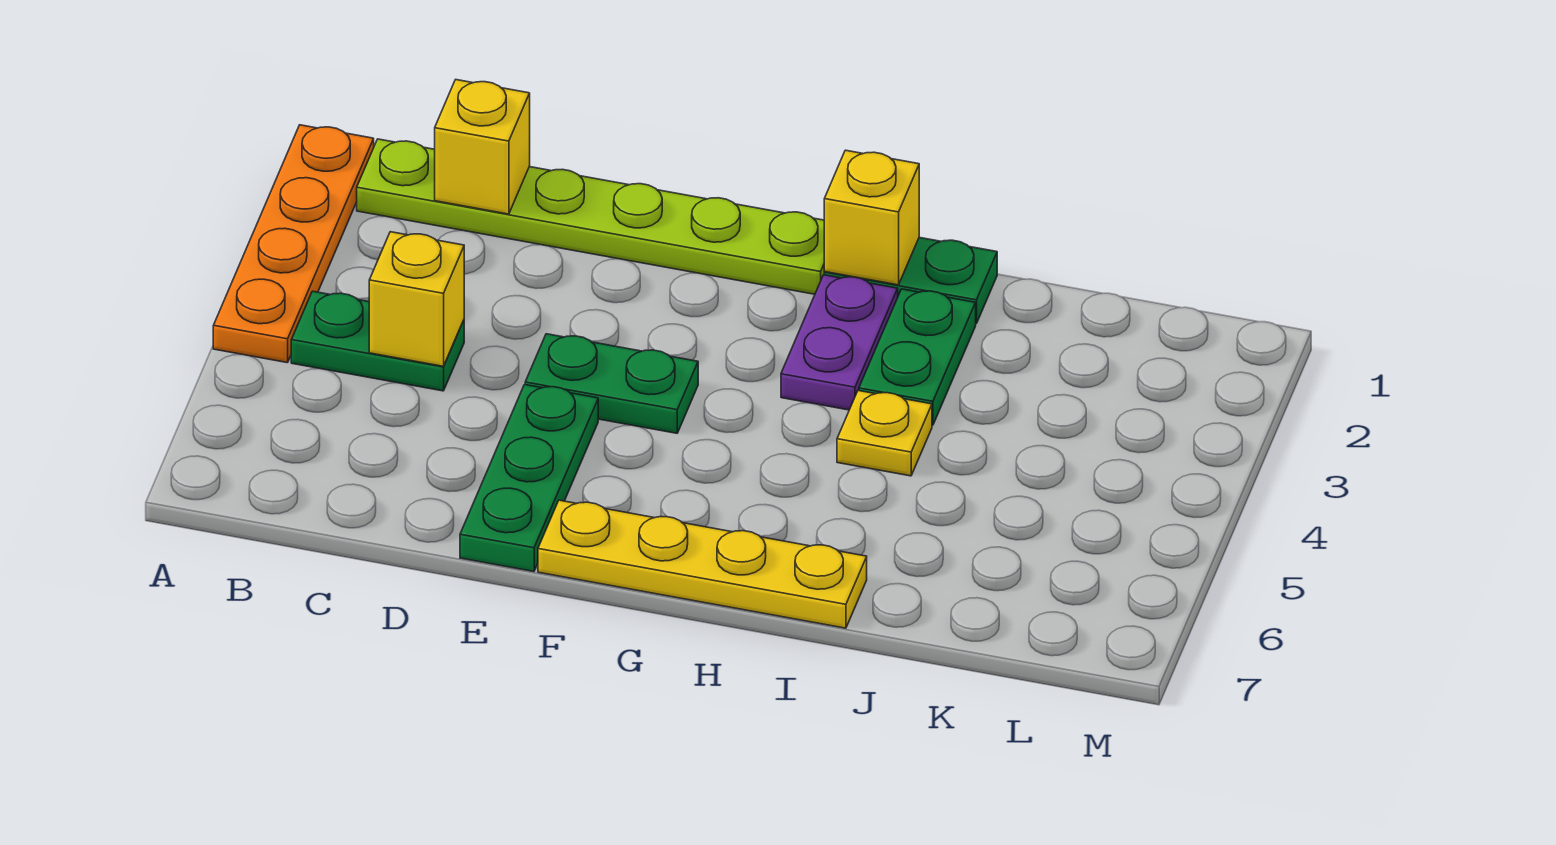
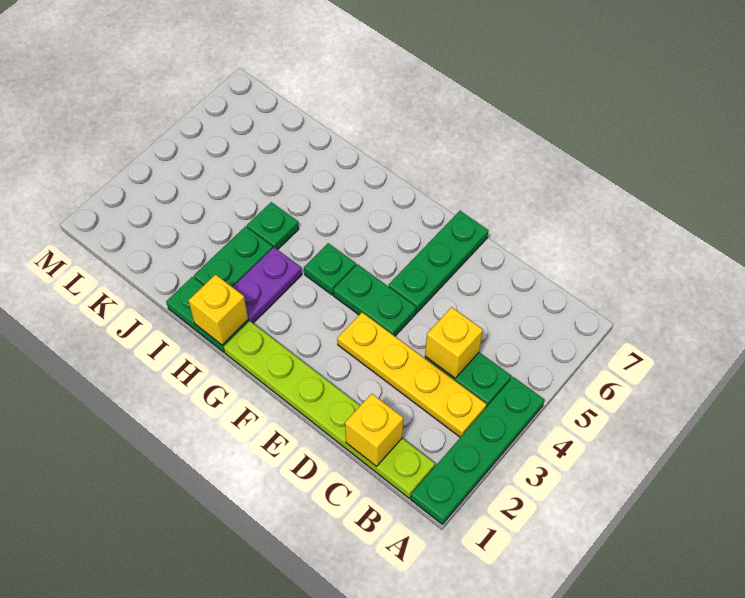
orange 1x4 plate [213,125,374,363] -> green 1x4 plate [411,377,544,524]
yellow 1x4 plate [538,500,867,628] -> yellow 1x4 plate moved to [337,313,487,437]
none -> green 1x1 plate [304,243,356,295]
yellow 1x1 plate [837,391,932,476] -> green 1x1 plate [247,202,299,250]

